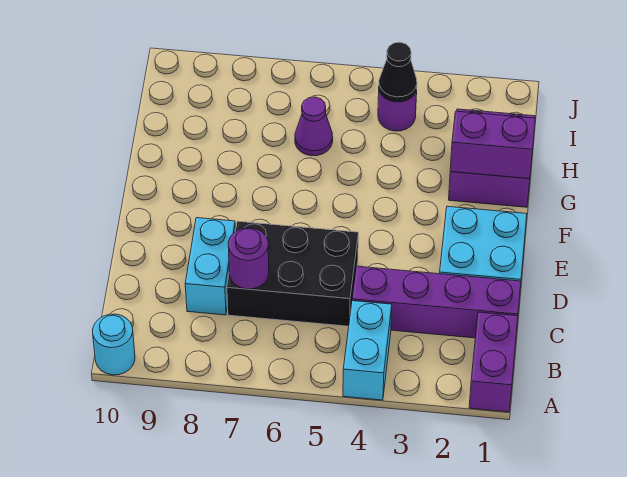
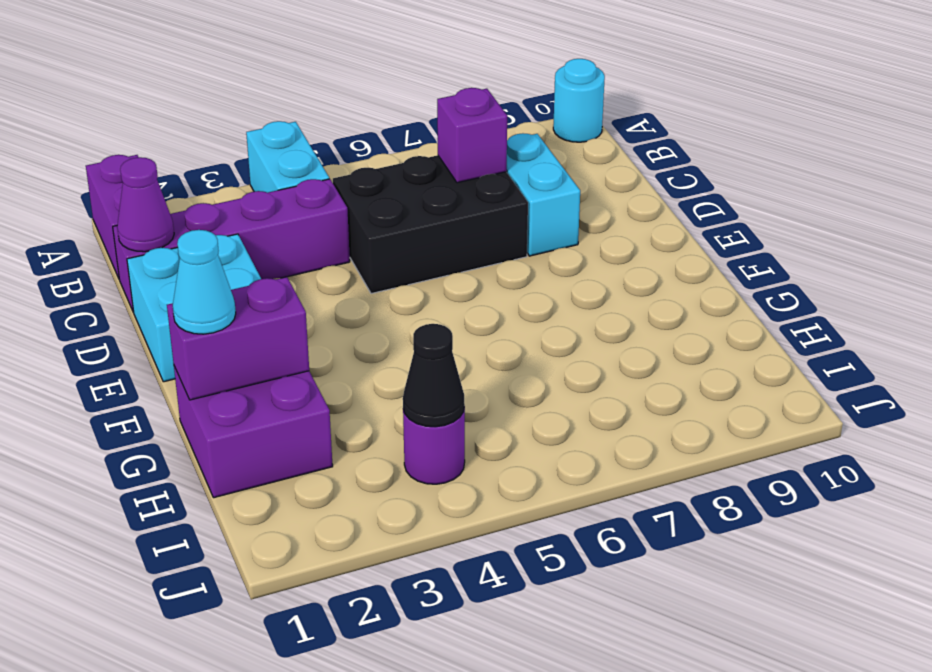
purple 1x1 round brick [228,228,269,289] -> purple 1x1 brick [437,88,507,183]
none -> cyan 1x1 cone [173,230,236,334]
purple 1x1 cone [295,97,333,156] -> purple 1x1 cone moved to [117,157,174,252]

